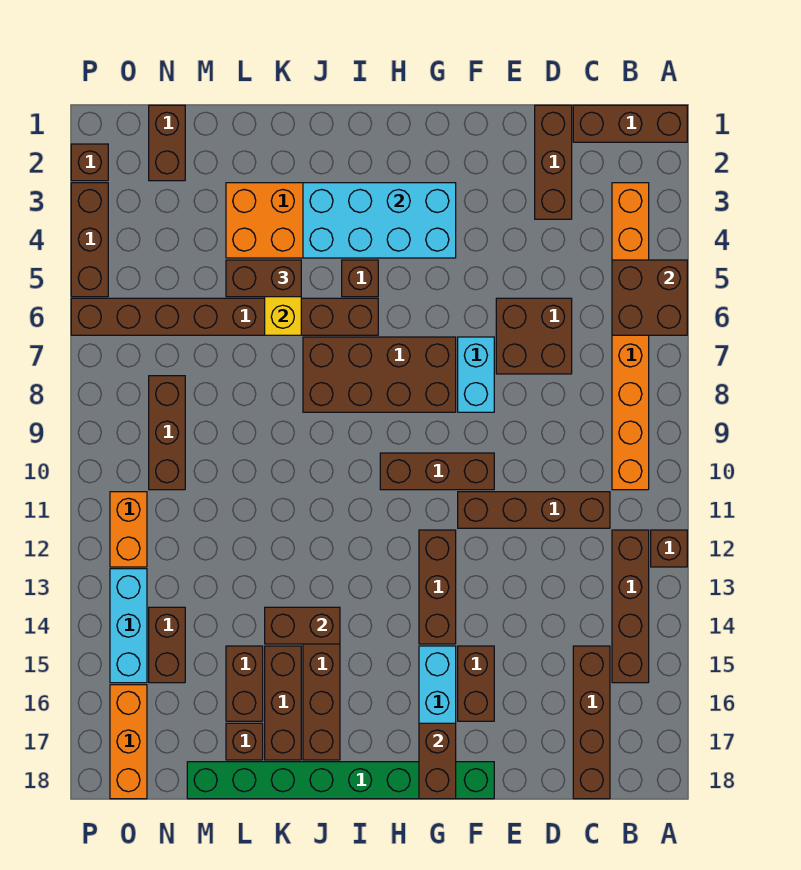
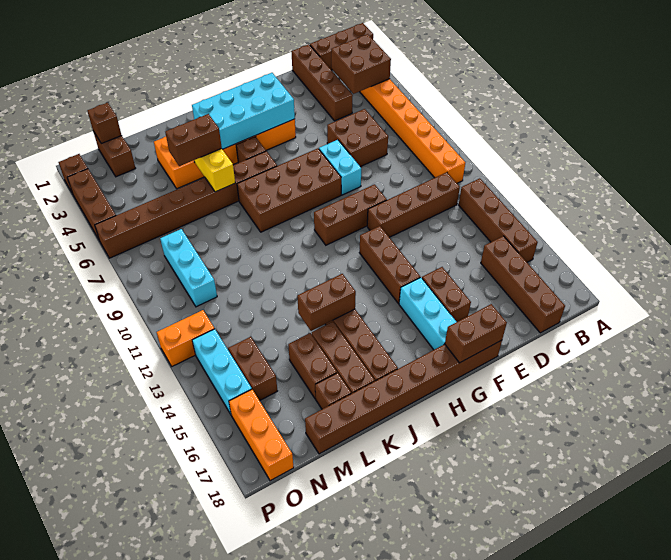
brown 2x2 brick [612,260,687,335] -> brown 2x2 brick moved to [331,34,391,94]
brown 1x1 brick [651,530,687,567] -> brown 1x1 brick moved to [88,103,122,144]
brown 1x3 brick [535,105,572,219] -> brown 1x4 brick [292,44,353,121]
green 1x8 brick [187,762,494,799] -> brown 1x8 brick [305,340,502,454]
brown 1x2 brick [419,723,456,799] -> brown 1x2 brick turned to [445,304,507,363]
brown 1x3 brick [149,376,185,490] -> cyan 1x3 brick [160,229,217,307]
orange 1x2 brick [110,492,147,567] -> orange 1x2 brick turned to [157,310,214,366]

